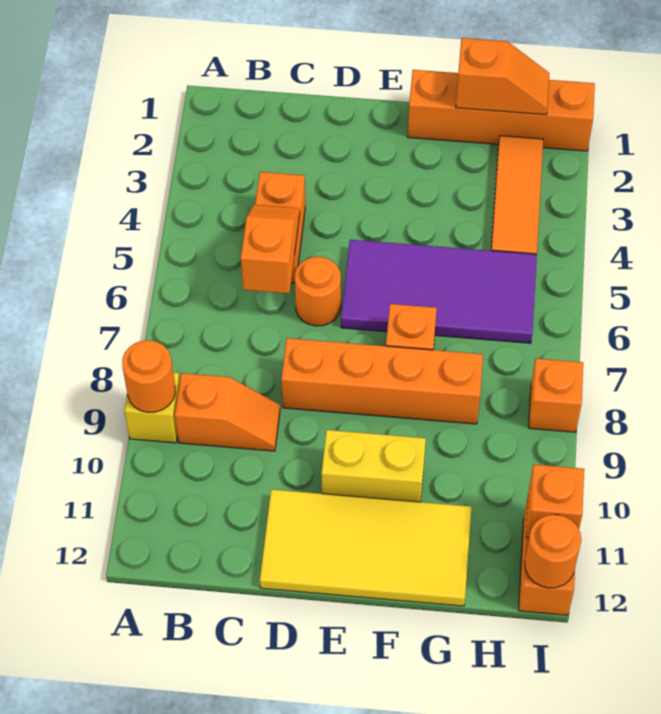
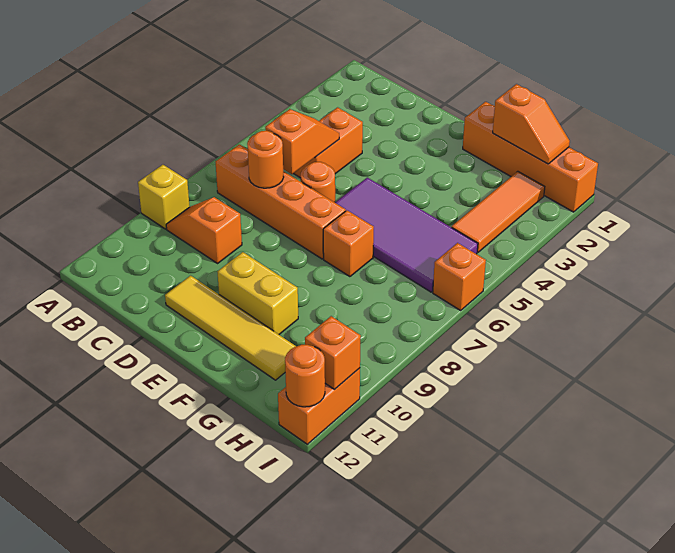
orange 1x1 round brick [122,340,175,412] -> orange 1x1 round brick moved to [247,131,284,188]
orange 1x2 slope [175,373,280,451] -> orange 1x2 slope turned to [166,197,242,263]
orange 1x4 brick [281,338,483,424] -> orange 1x4 brick moved to [216,144,346,259]
yellow 2x4 tile [260,489,471,606] -> yellow 1x4 tile [165,276,296,380]
orange 1x1 brick [529,358,583,432] -> orange 1x1 brick moved to [433,243,486,310]

